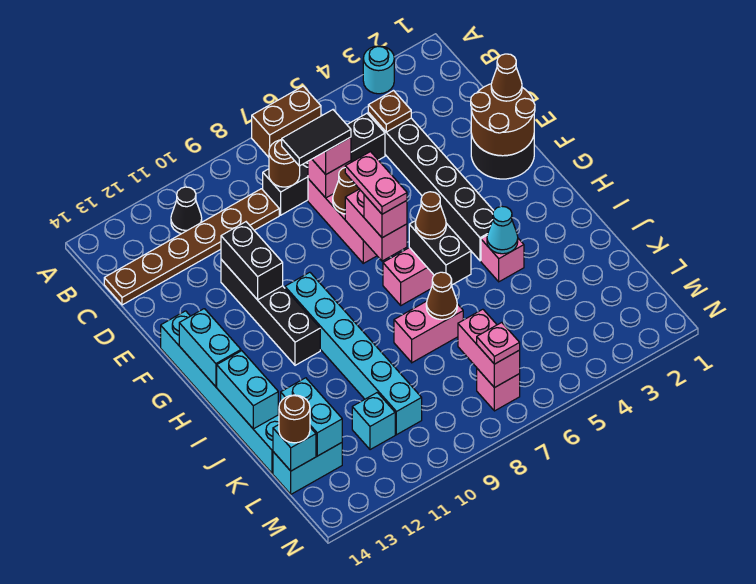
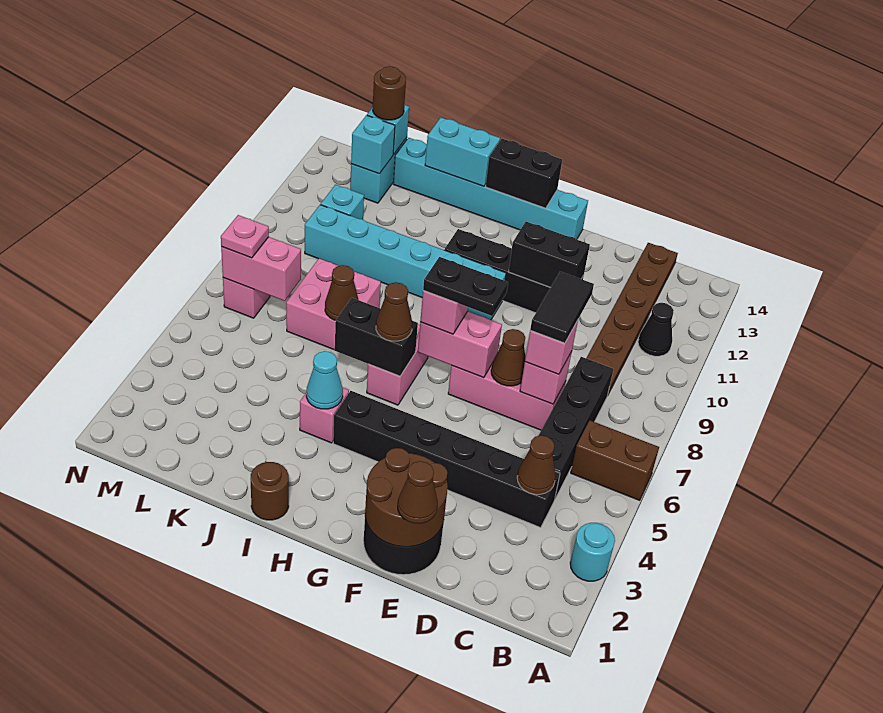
brown 1x2 brick [252,86,321,157] -> brown 1x2 brick turned to [571,420,659,500]
brown 1x1 plate [368,91,411,132] -> brown 1x1 cone [517,435,556,494]
brown 1x1 round brick [269,140,300,187] -> brown 1x1 round brick moved to [251,462,289,520]
pink 1x2 plate [345,152,407,214] -> black 1x2 plate [423,257,508,316]
cyan 1x2 brick [179,309,241,387] -> black 1x2 brick [486,139,562,208]
pink 1x2 brick [394,301,463,363] -> pink 2x2 brick [286,258,381,350]
cyan 1x2 brick [281,378,342,456] -> cyan 1x1 brick [351,115,395,174]

